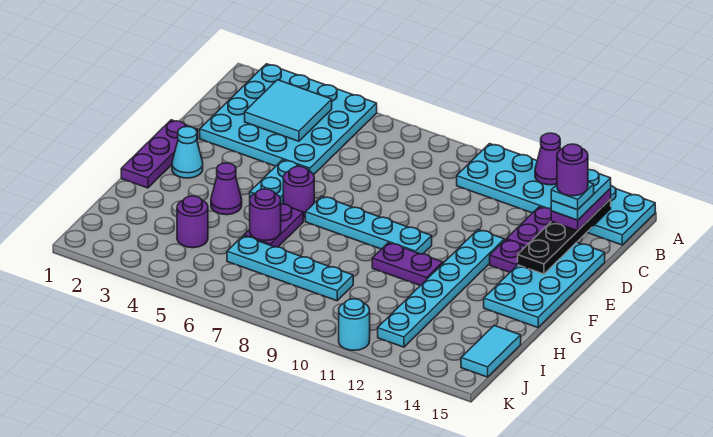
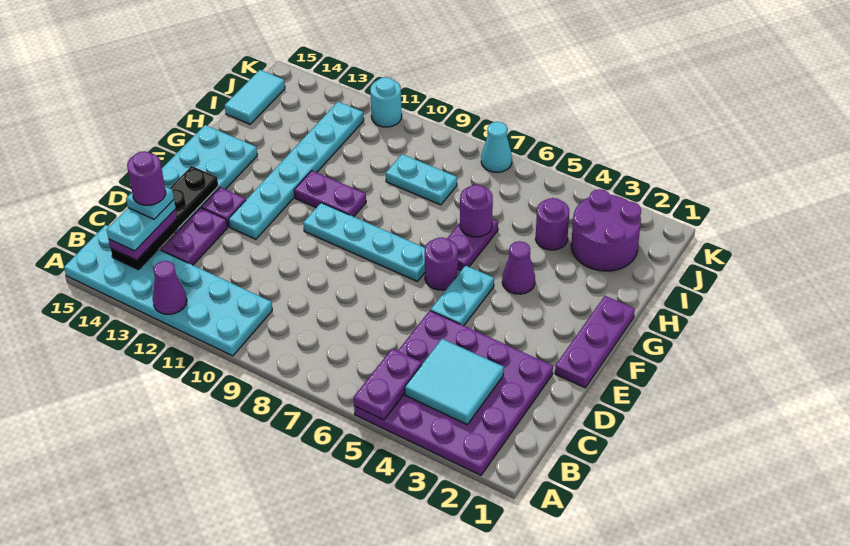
cyan 4x4 plate [200,64,377,175] -> purple 4x4 plate [354,311,553,475]
none -> purple 1x2 plate [354,349,422,420]
cyan 1x1 cone [172,127,203,178] -> cyan 1x1 cone moved to [481,122,512,172]
none -> purple 2x2 round brick [571,189,641,271]
cyan 1x4 plate [227,236,353,301] -> cyan 1x2 plate [386,154,457,205]

